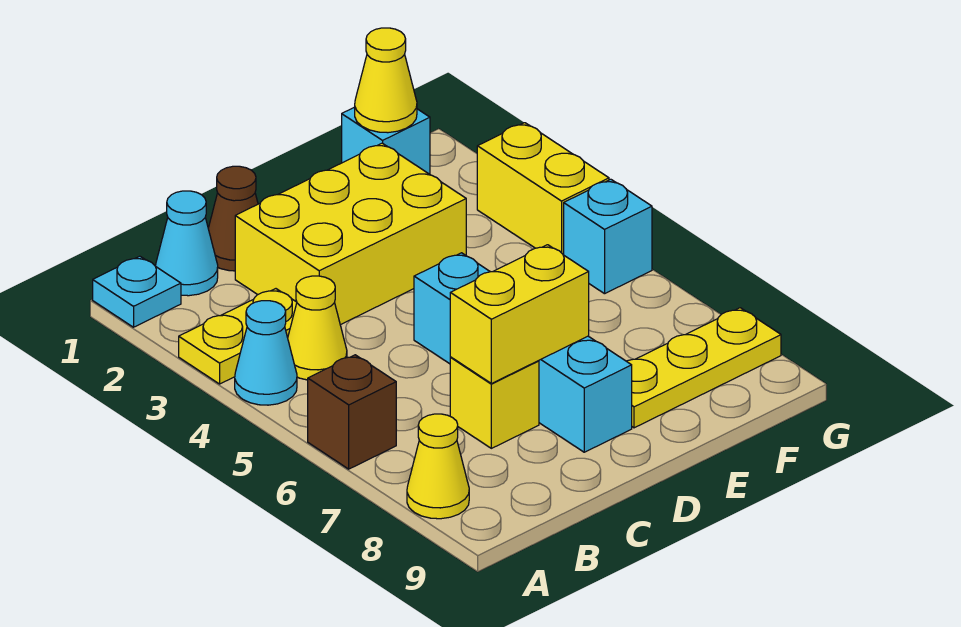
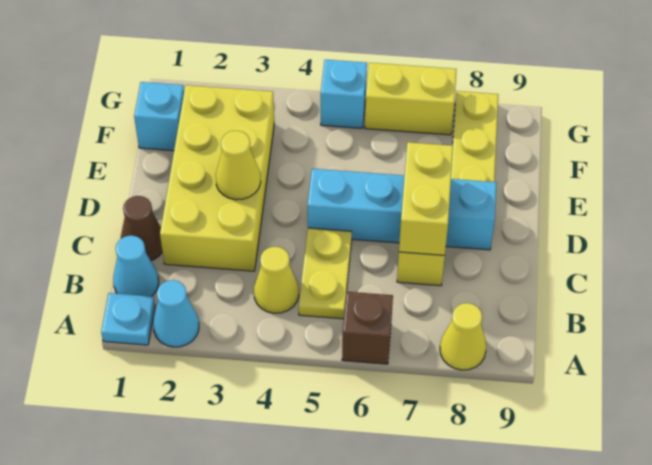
yellow 1x2 plate [179,289,297,384] -> yellow 1x2 plate moved to [299,228,352,319]
cyan 1x1 cone [235,301,297,405] -> cyan 1x1 cone moved to [153,280,199,347]
yellow 2x3 brick [235,143,466,325] -> yellow 2x4 brick [160,85,274,271]
yellow 1x1 cone [355,28,417,133] -> yellow 1x1 cone moved to [216,131,261,200]
yellow 1x2 brick [477,123,609,255] -> yellow 1x2 brick moved to [365,63,456,135]

